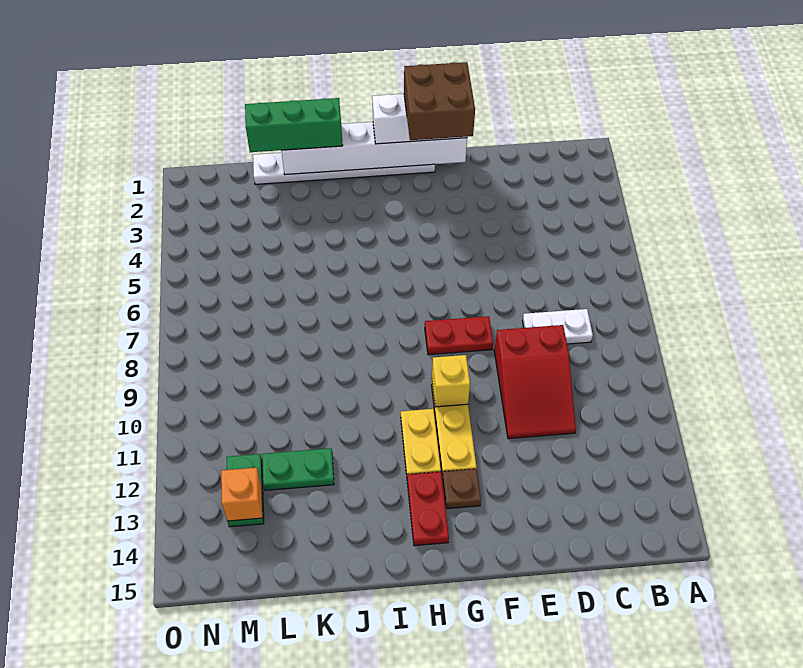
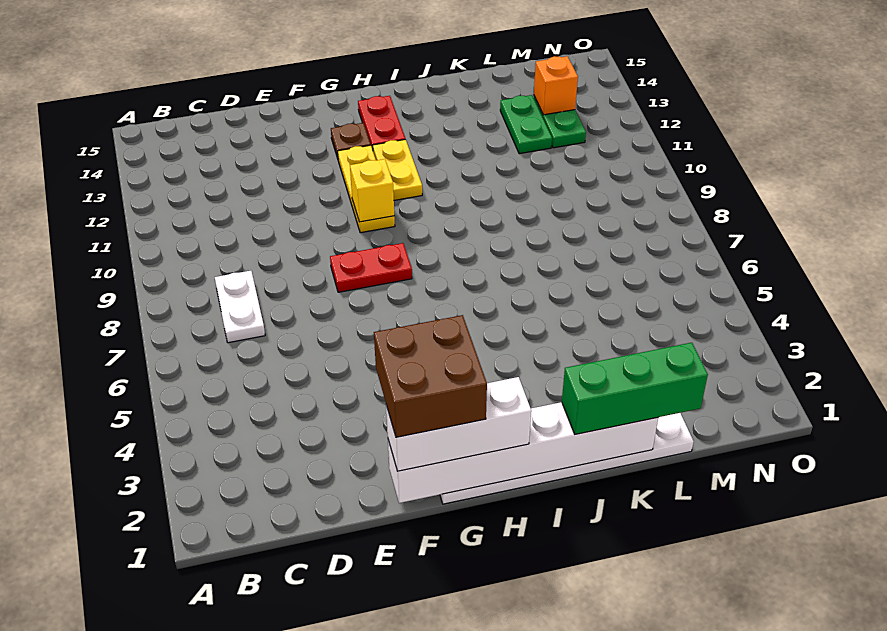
white 1x2 plate [522,309,593,344] -> white 1x2 plate turned to [215,271,265,343]
red 2x3 slope [494,325,576,439] -> none
green 1x2 plate [262,448,334,490] -> green 1x2 plate turned to [500,95,552,154]

